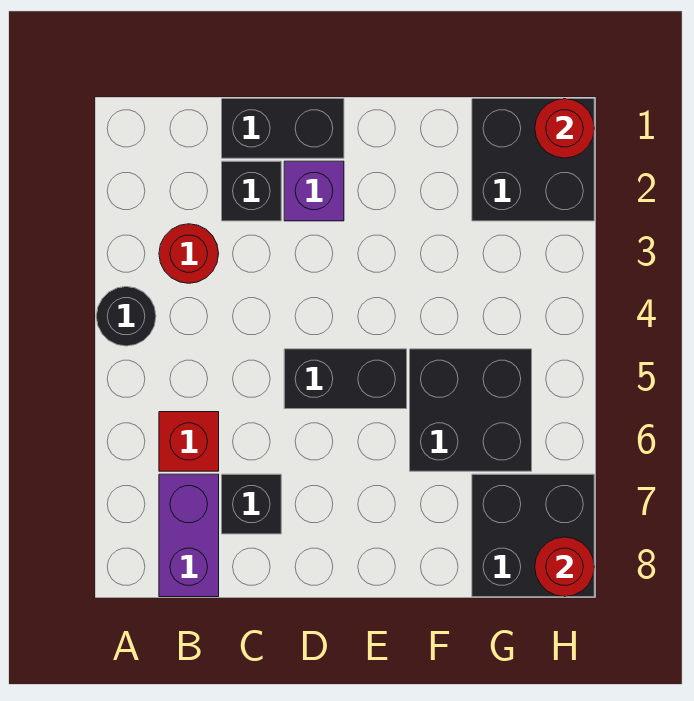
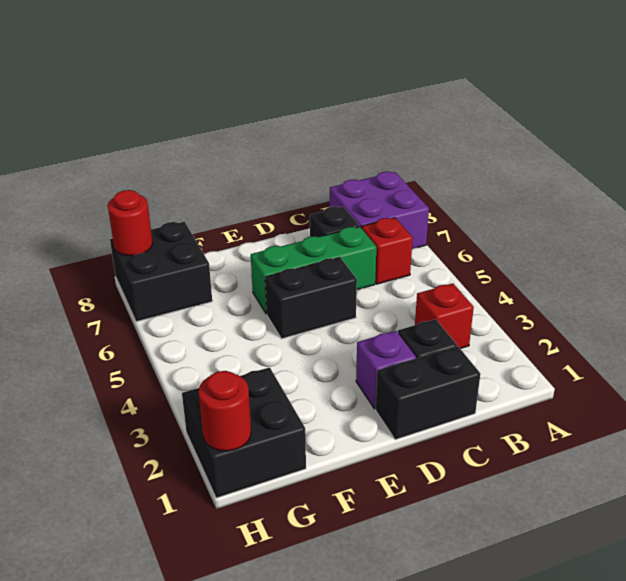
black 1x1 round brick [96,287,156,346] -> none
red 1x1 round brick [159,224,219,283] -> red 1x1 brick [415,283,474,349]
purple 1x2 brick [159,474,219,597] -> purple 2x2 brick [330,172,429,249]
none -> green 1x3 brick [251,227,376,314]
black 2x2 brick [410,349,532,471] -> none

